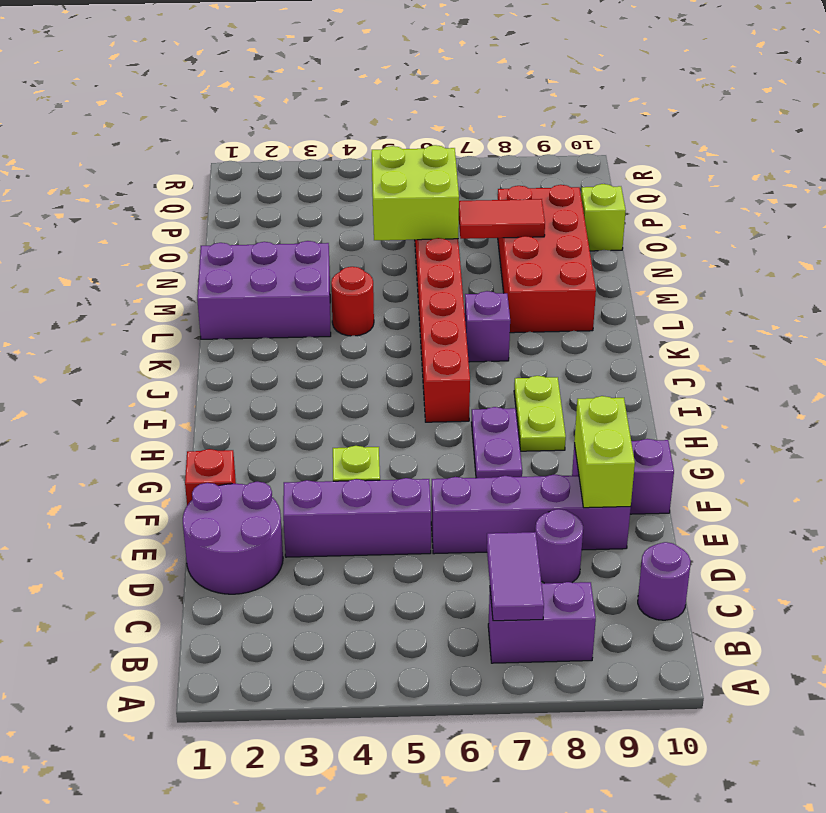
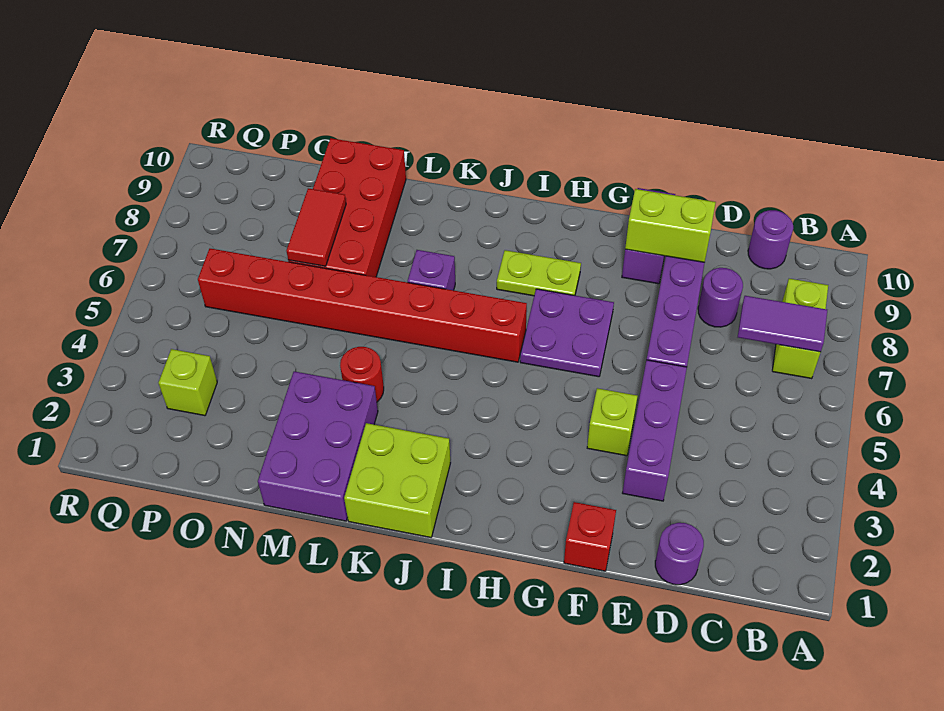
purple 1x2 brick [488,582,596,663] -> lime 1x2 brick [772,279,828,379]
purple 2x2 round brick [183,482,283,594] -> purple 1x1 round brick [655,523,704,585]
purple 1x2 plate [471,407,522,478] -> purple 2x2 plate [520,289,614,377]
red 2x4 brick [498,185,596,333] -> red 2x4 brick turned to [288,138,406,277]
lime 2x2 brick [372,145,459,240] -> lime 2x2 brick moved to [344,423,450,537]
lime 1x1 brick [581,184,626,251] -> lime 1x1 brick moved to [158,349,217,416]

